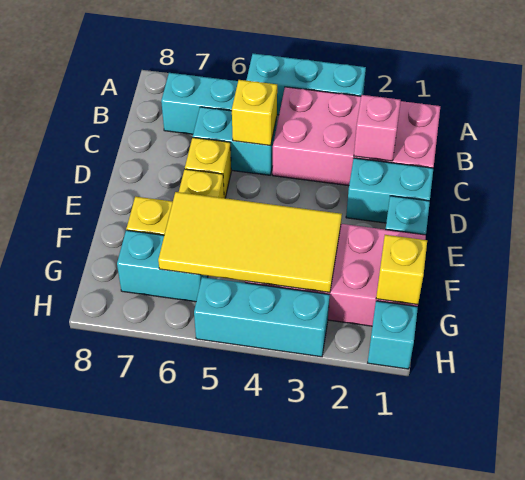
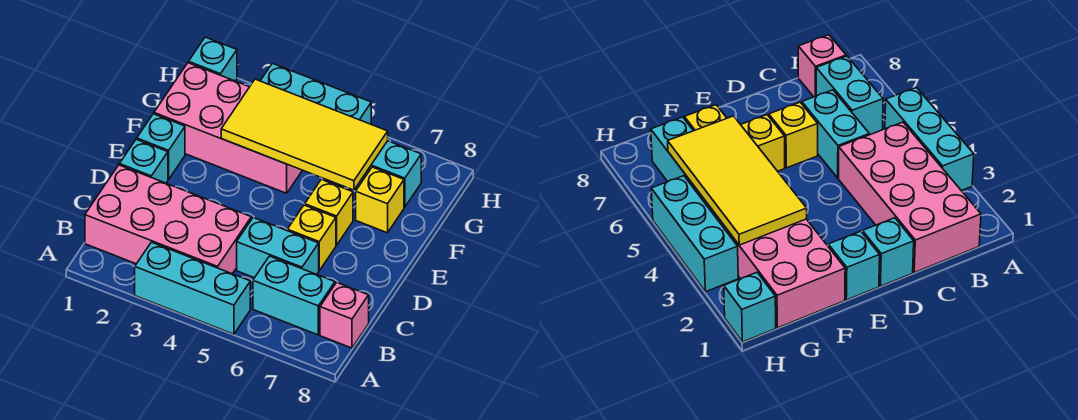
pink 1x1 brick [354,95,401,161] -> pink 1x1 brick moved to [320,283,369,348]
yellow 1x1 brick [232,80,277,146] -> none
cyan 1x2 brick [346,158,433,223] -> cyan 1x1 brick [119,139,168,183]
yellow 1x1 brick [376,235,427,305] -> none

